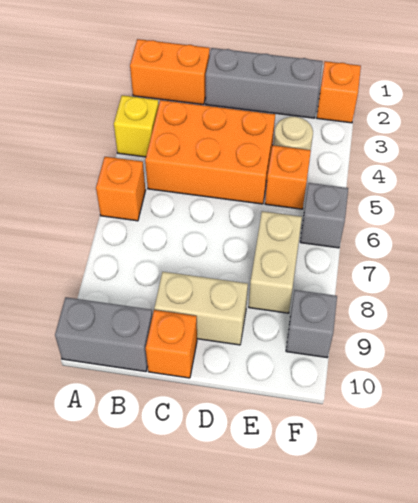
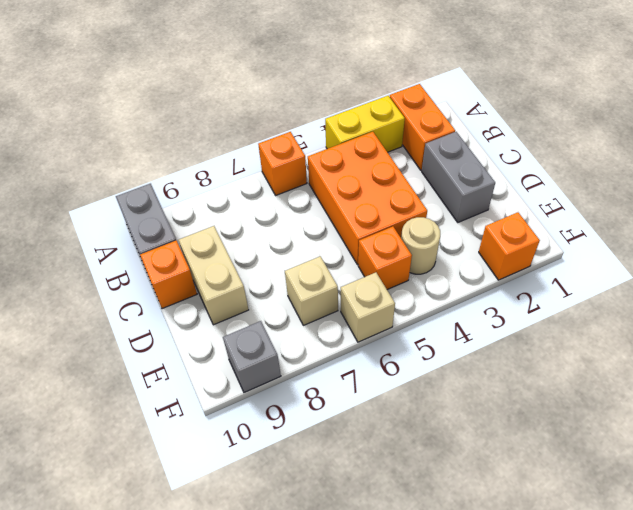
yellow 1x1 brick [114,95,159,157] -> yellow 1x2 brick [325,96,405,152]
grey 1x3 brick [206,48,323,118] -> grey 1x2 brick [422,132,495,222]
tan 1x2 brick [249,211,302,313] -> tan 1x1 brick [285,256,338,325]
grey 1x1 brick [300,183,348,248] -> tan 1x1 brick [341,272,395,342]

